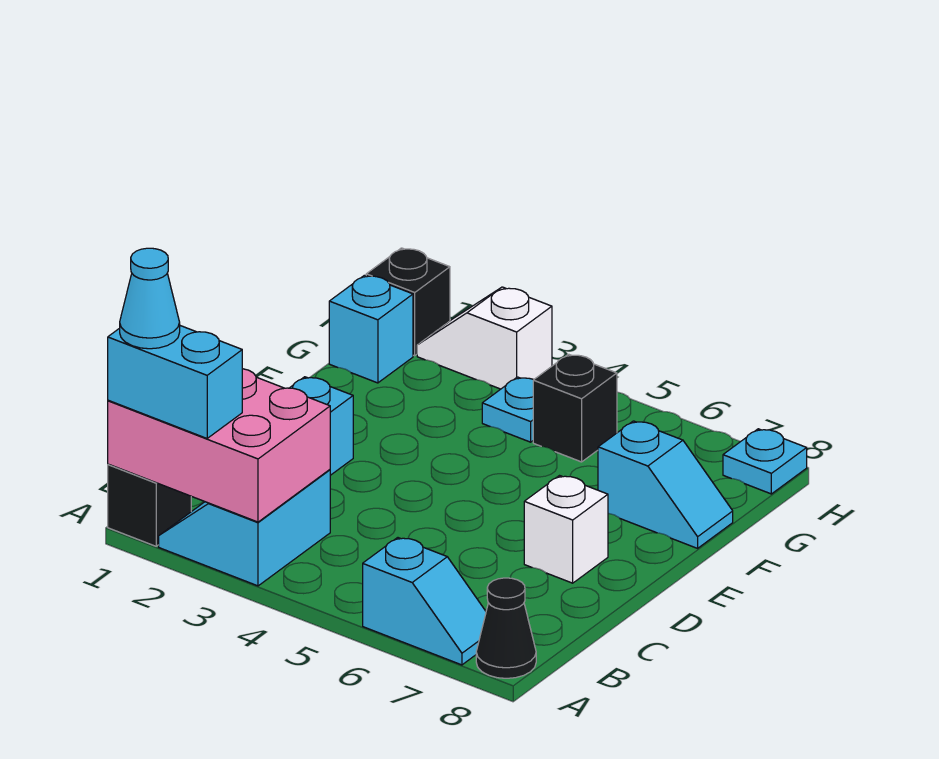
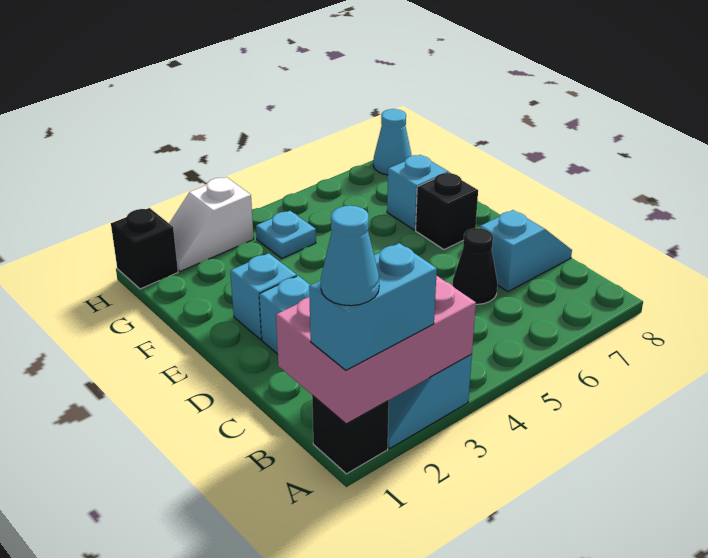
cyan 1x2 slope [363,538,486,665] -> cyan 1x2 slope moved to [480,210,572,292]
black 1x1 cone [476,578,536,678] -> black 1x1 cone moved to [453,228,497,304]
white 1x1 brick [524,476,608,583] -> none
cyan 1x1 brick [329,275,413,383] -> cyan 1x1 brick moved to [230,253,297,339]
black 1x1 brick [533,354,617,462] -> black 1x1 brick moved to [416,173,478,250]
cyan 1x1 plate [723,429,807,494] -> cyan 1x1 cone [373,109,412,175]

